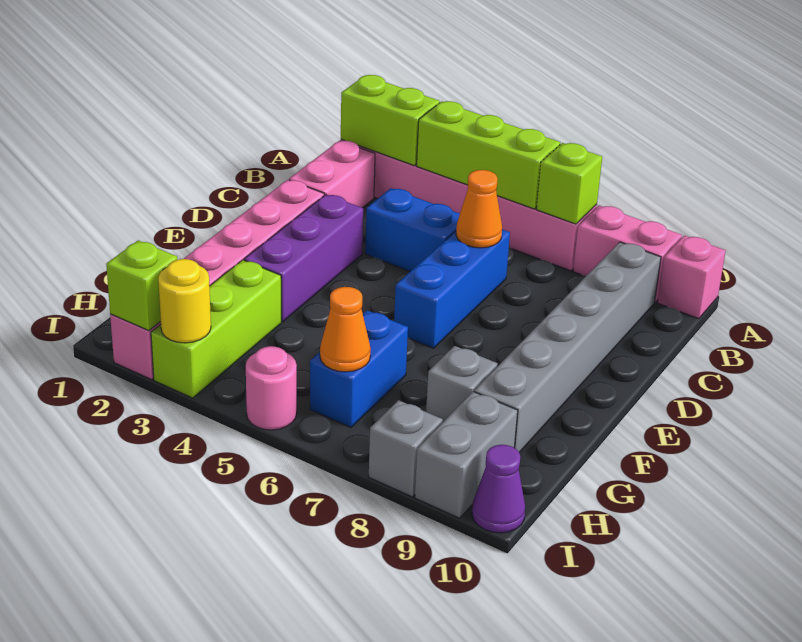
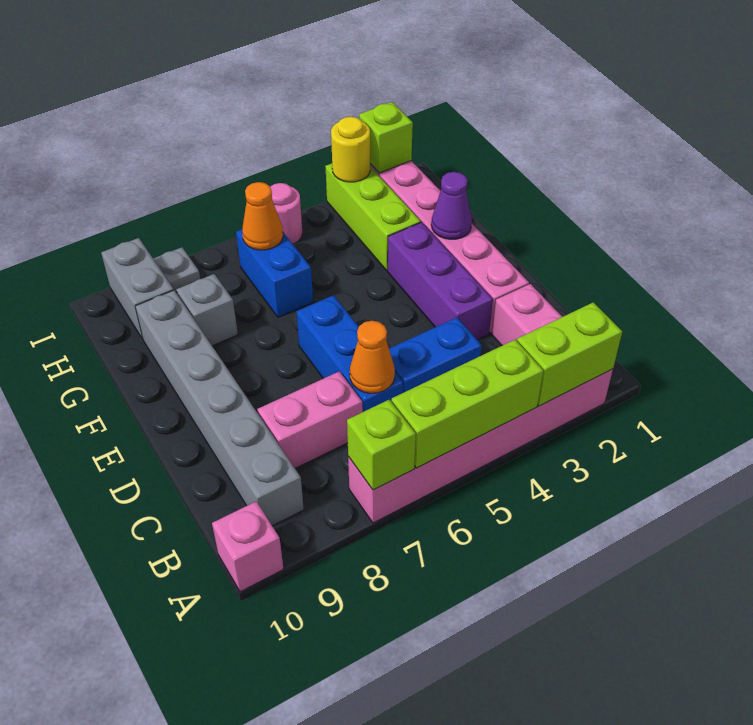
pink 1x2 brick [573,205,682,302] -> pink 1x2 brick moved to [257,371,363,468]
grey 1x1 brick [369,400,443,497] -> grey 1x1 plate [153,247,200,292]
purple 1x1 cone [472,445,525,533] -> purple 1x1 cone moved to [431,172,472,239]

